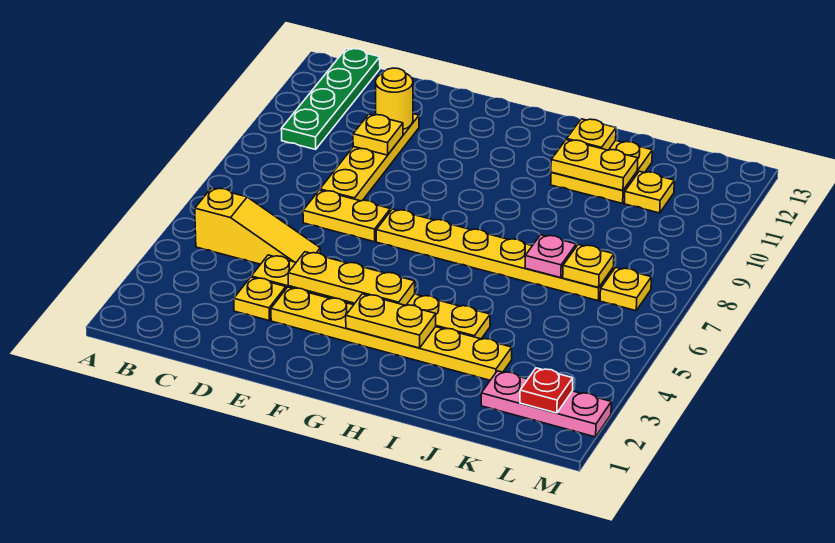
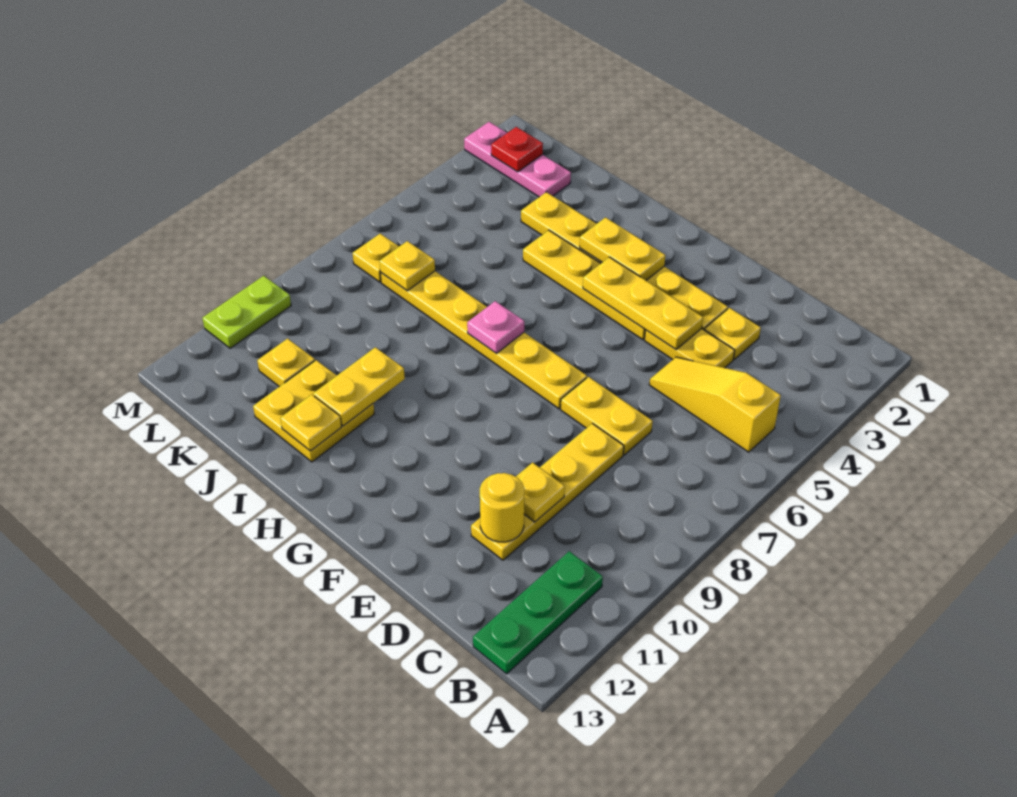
green 1x4 plate [281,48,380,149] -> green 1x3 plate [473,551,603,674]
yellow 1x2 plate [551,140,638,190] -> yellow 1x2 plate turned to [313,347,405,426]
pink 1x1 plate [525,235,576,278] -> pink 1x1 plate moved to [467,301,524,353]
none -> lime 1x2 plate [202,276,291,348]

